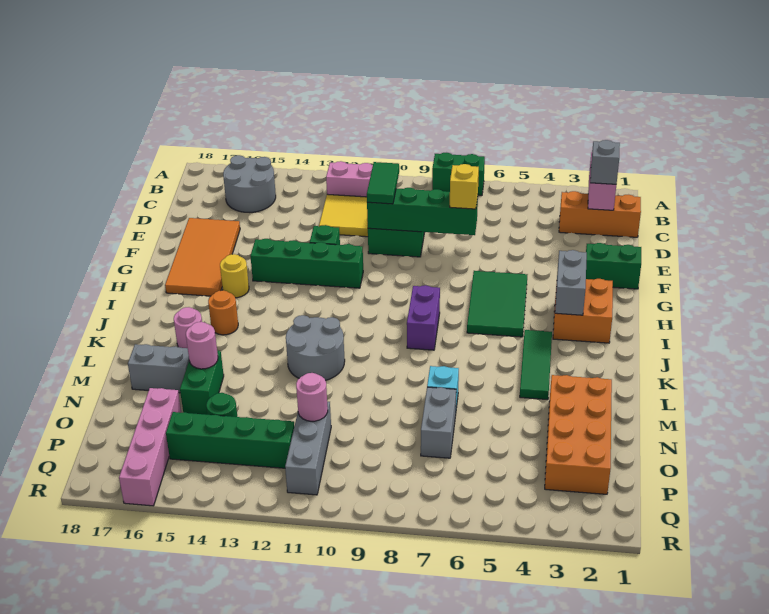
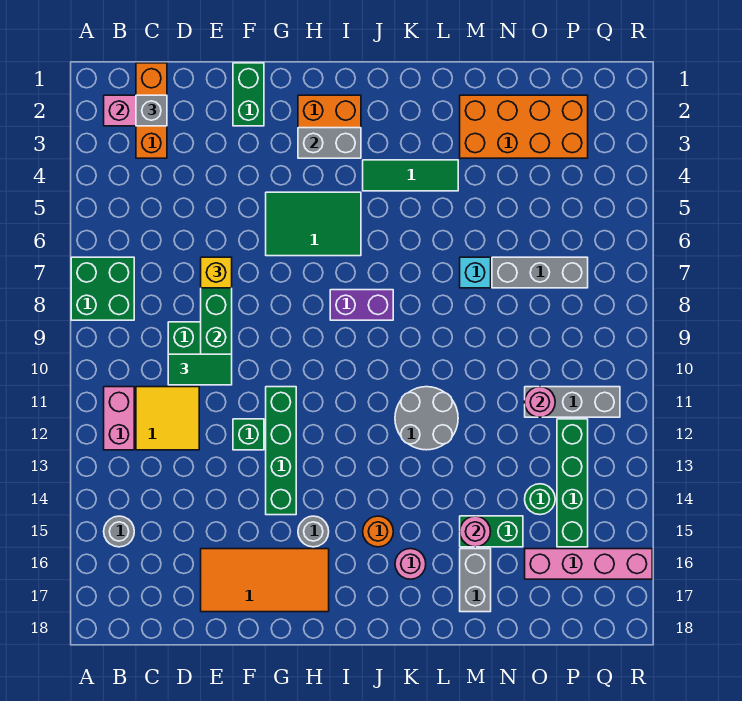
green 1x2 brick [432,153,485,196] -> green 2x2 brick [71,257,134,320]
grey 2x2 round brick [223,155,276,212] -> grey 1x1 round brick [104,516,134,547]
yellow 1x1 round brick [220,254,249,298] -> grey 1x1 round brick [298,516,329,547]
grey 1x2 brick [421,387,456,458] -> grey 1x3 brick [492,257,588,288]

